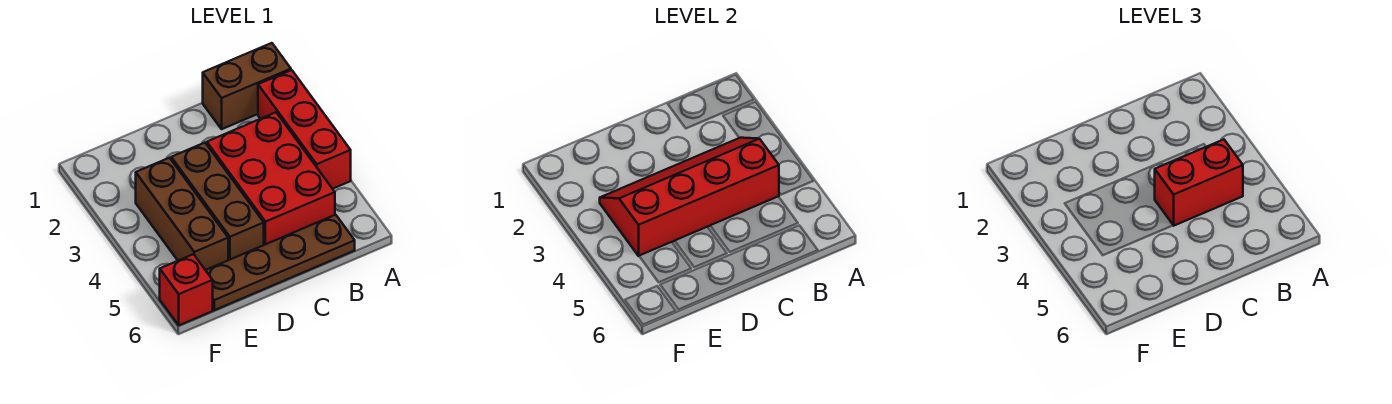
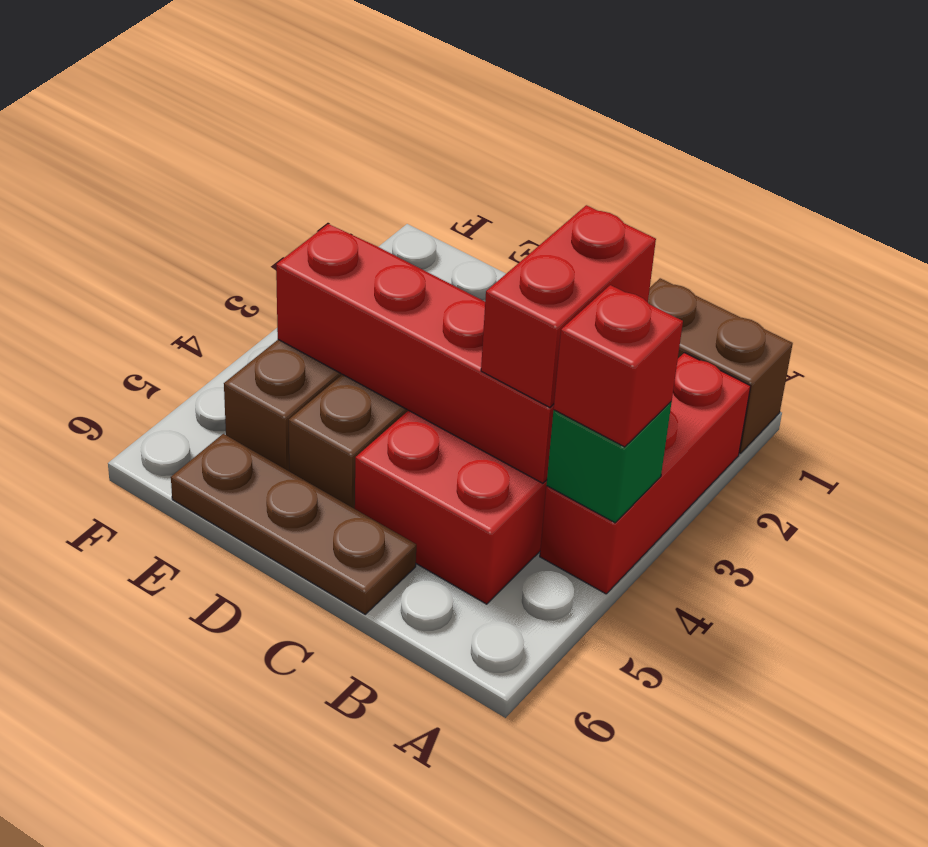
none -> green 1x1 brick [546,402,672,523]
red 1x2 brick [1155,140,1243,226] -> red 1x2 brick turned to [481,205,656,407]
brown 1x4 plate [206,215,355,310] -> brown 1x3 plate [171,434,416,614]
red 1x1 brick [160,254,213,325] -> red 1x1 brick moved to [554,285,683,447]

